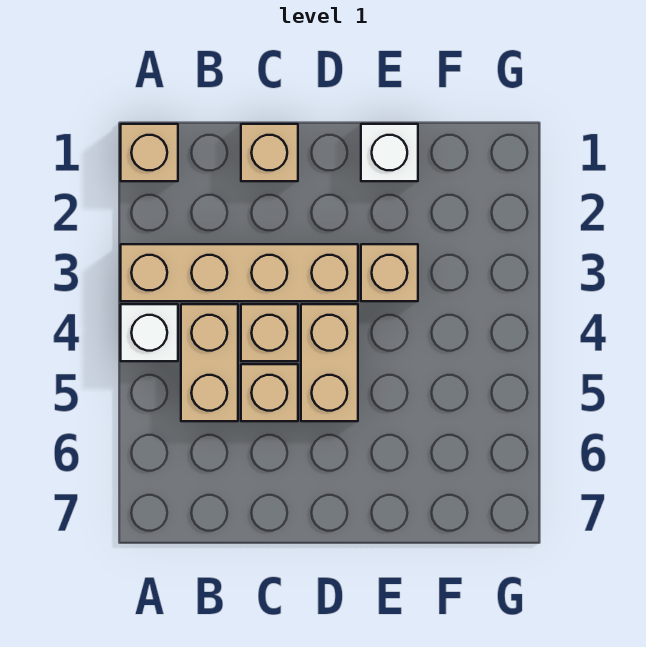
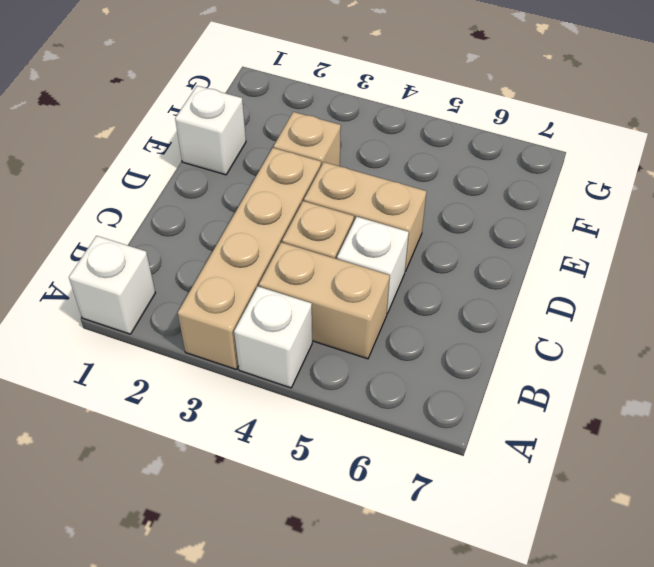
tan 1x1 brick [121,124,178,181] -> white 1x1 brick [69,236,155,334]
tan 1x1 brick [241,124,298,181] -> none
tan 1x1 brick [241,364,298,421] -> white 1x1 brick [337,217,409,314]

